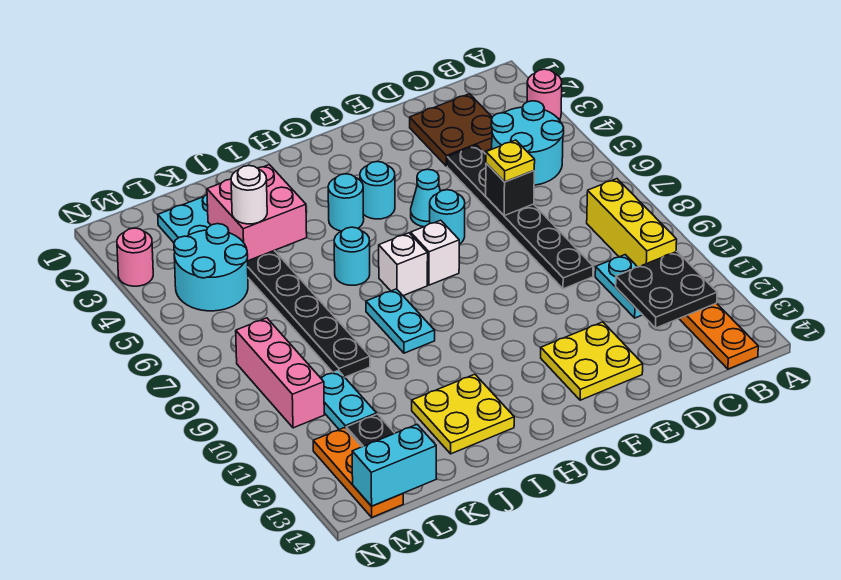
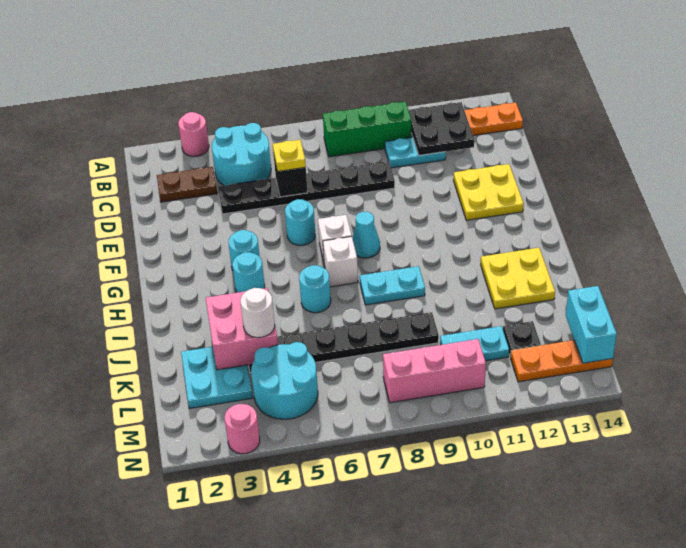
yellow 1x3 brick [587,179,677,267] -> green 1x3 brick [323,102,411,157]
brown 2x2 plate [410,94,492,166] -> brown 1x2 plate [157,167,217,202]
cyan 1x1 cone [411,169,440,227] -> cyan 1x1 cone moved to [352,212,380,258]

